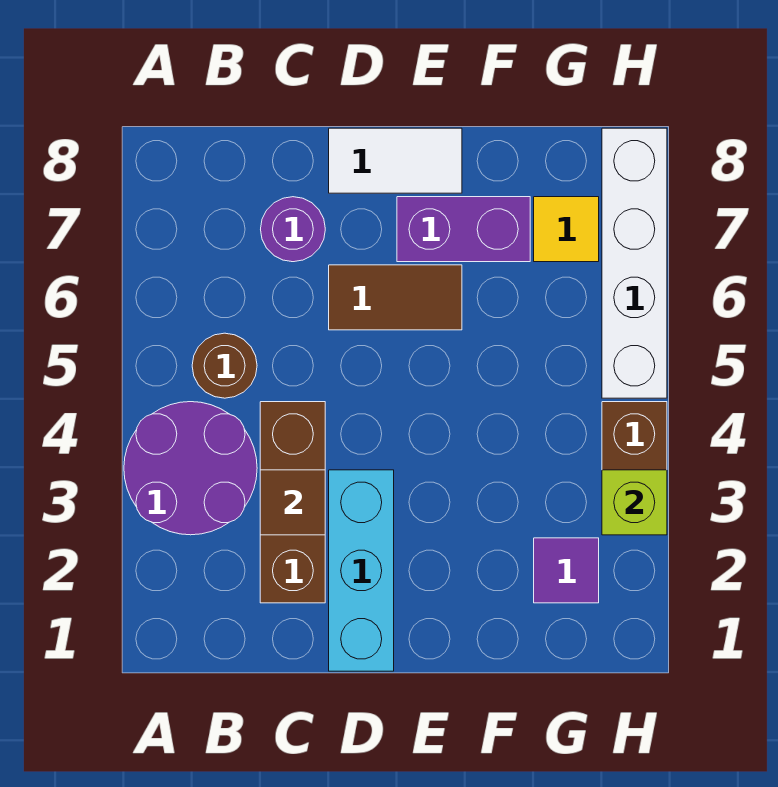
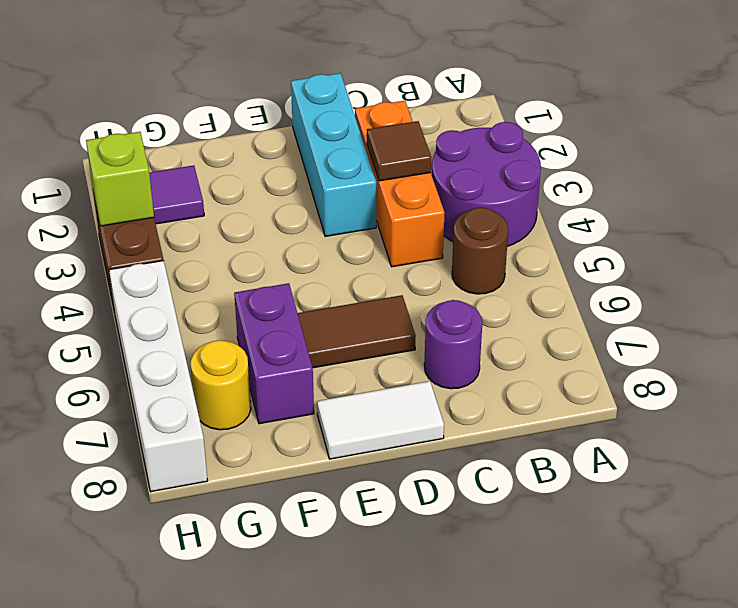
brown 1x3 brick [260,402,325,603] -> orange 1x3 brick [355,101,445,267]
purple 1x2 brick [397,197,530,262] -> purple 1x2 brick turned to [234,283,314,424]
yellow 1x1 tile [534,197,599,262] -> yellow 1x1 round brick [191,340,251,430]

